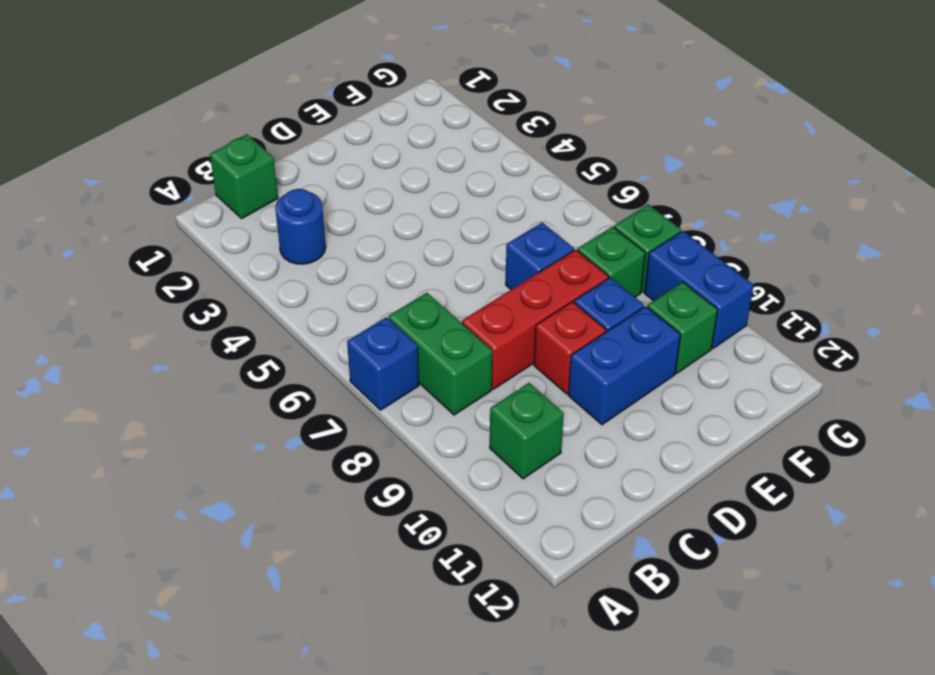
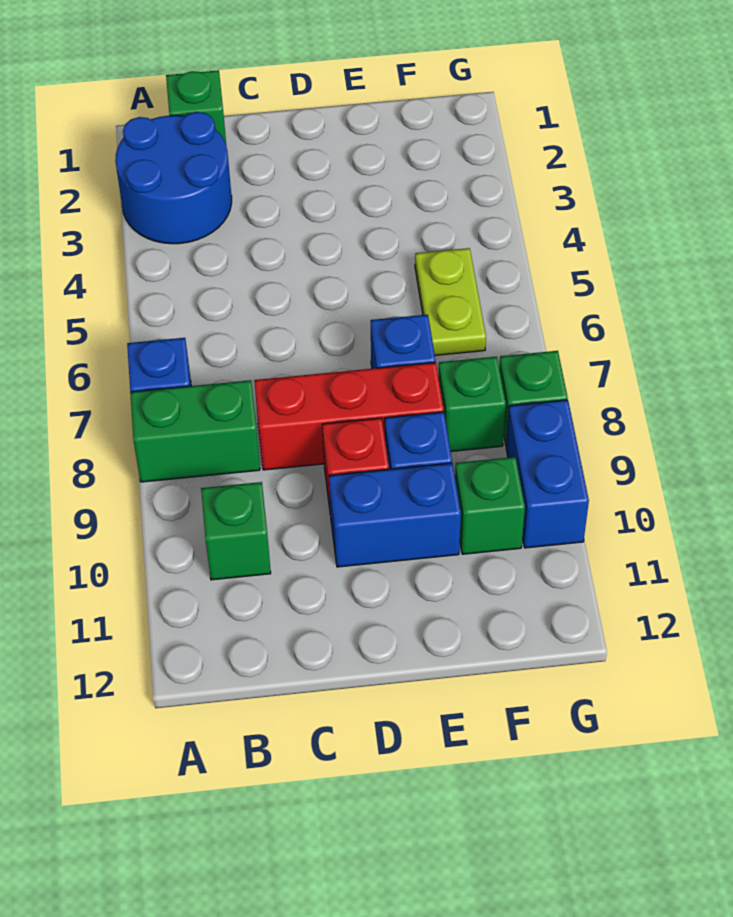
blue 1x1 round brick [275,189,326,264] -> blue 2x2 round brick [115,112,232,244]
green 1x2 brick [388,293,492,415] -> green 1x2 brick turned to [130,380,260,482]
none -> lime 1x2 plate [415,248,486,355]

